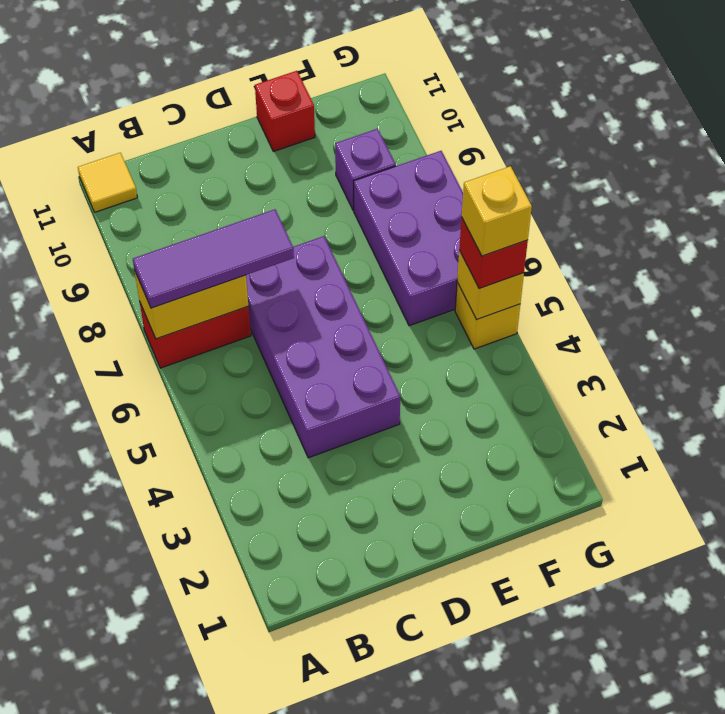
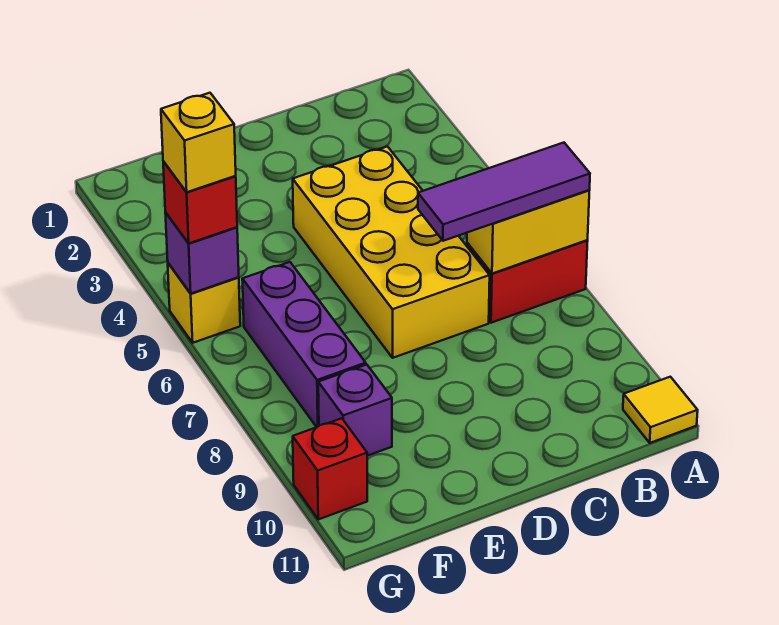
purple 2x4 brick [246,236,400,458] -> yellow 2x4 brick [293,146,490,358]
red 1x1 brick [255,71,315,151] -> red 1x1 brick moved to [293,418,367,519]
purple 2x3 brick [354,151,463,326] -> purple 1x3 brick [242,262,366,427]
yellow 1x1 brick [457,251,524,320] -> purple 1x1 brick [165,212,239,294]

